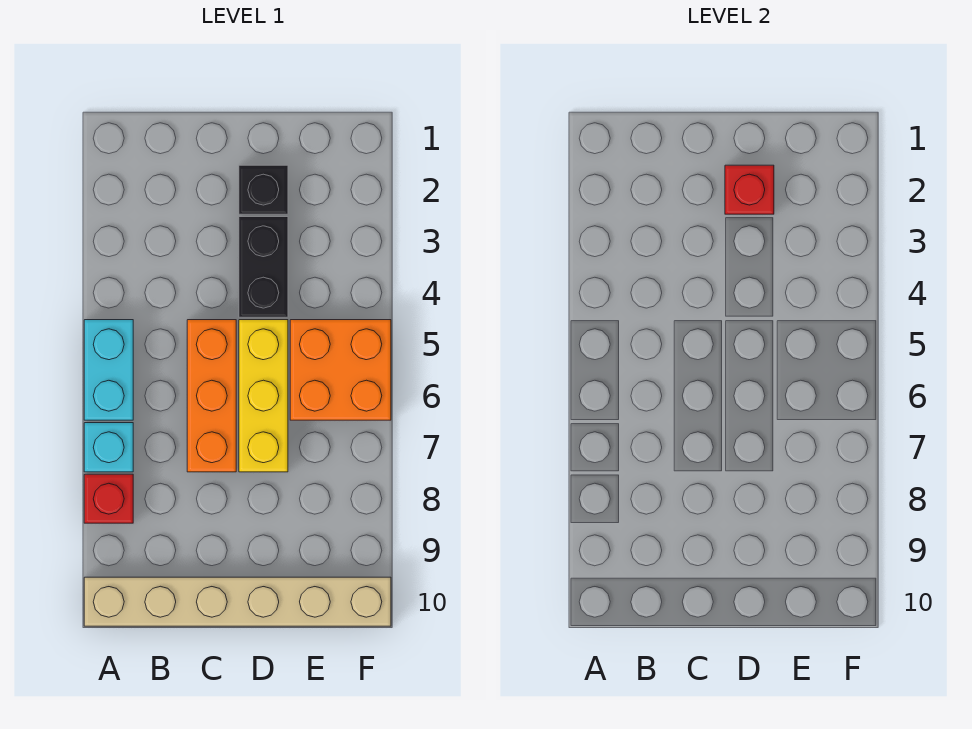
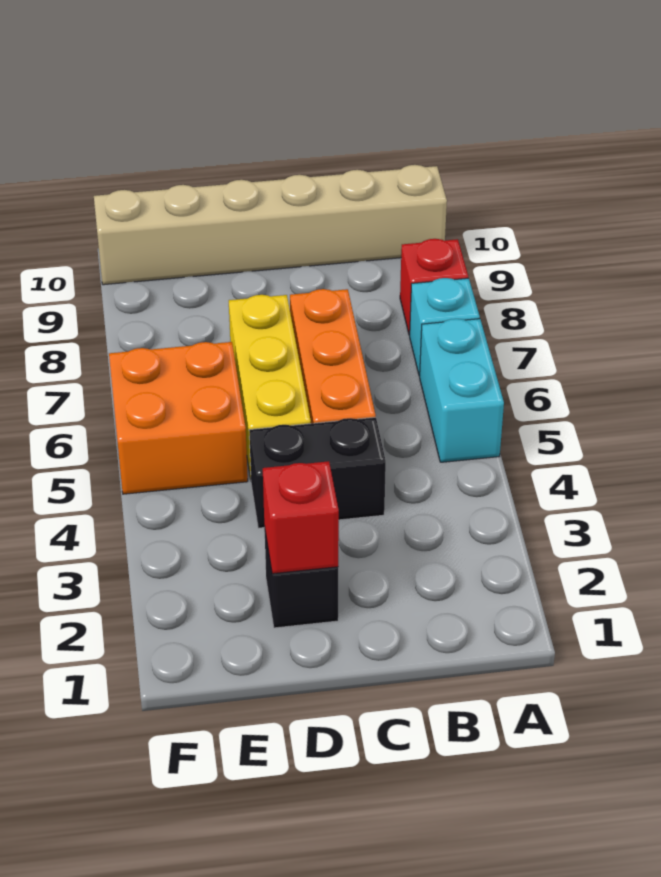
black 1x2 brick [239,217,288,317] -> black 1x2 brick turned to [249,417,386,528]

